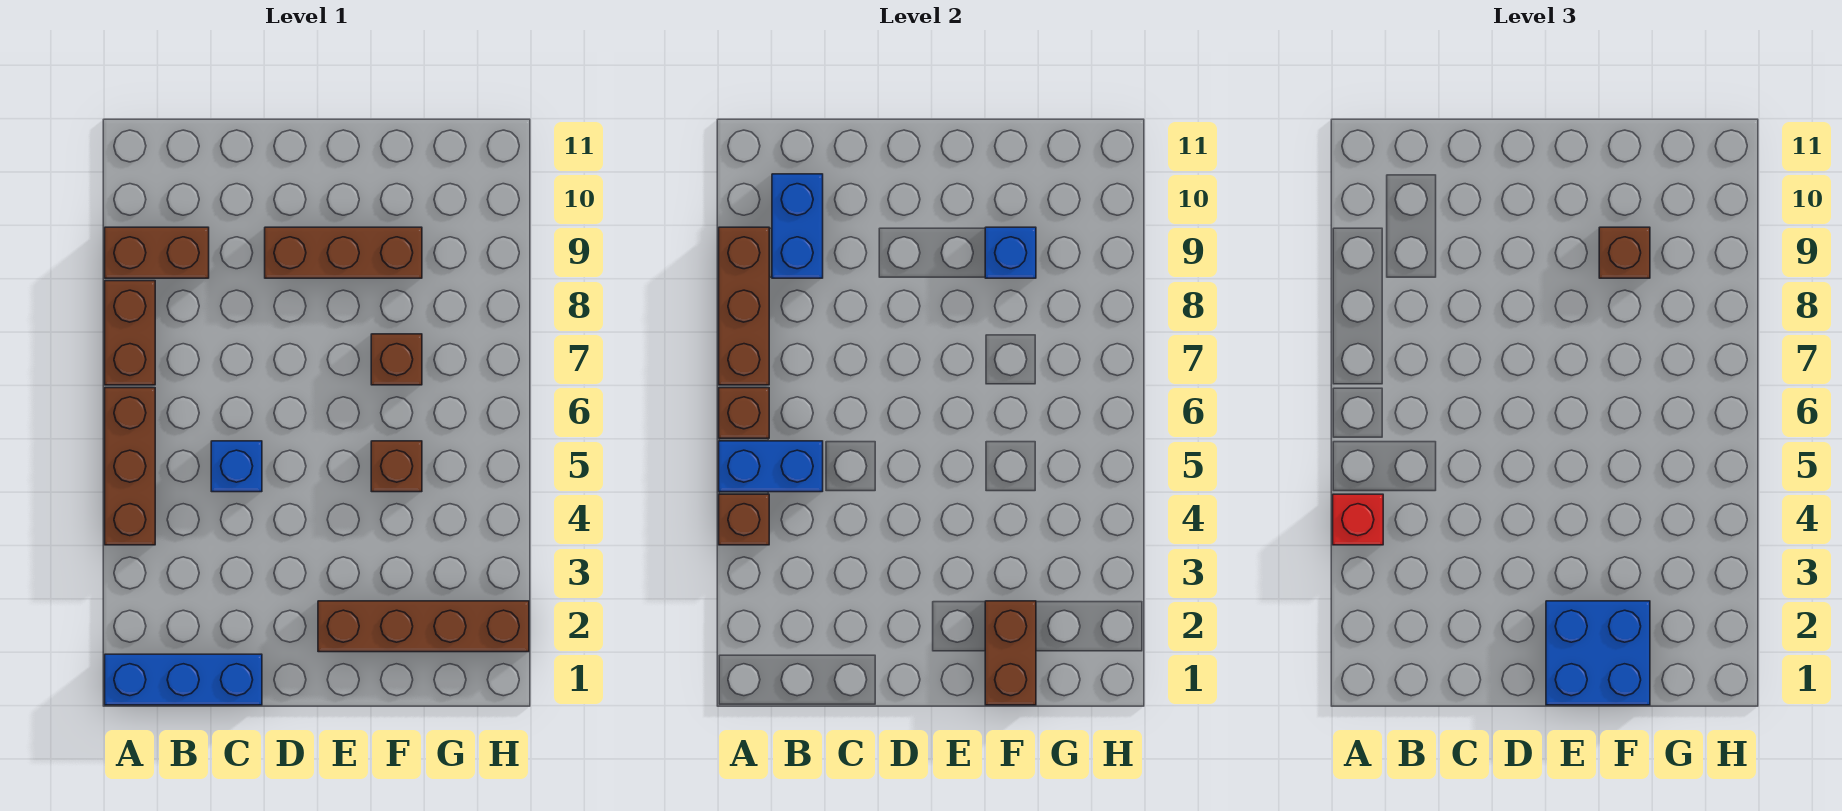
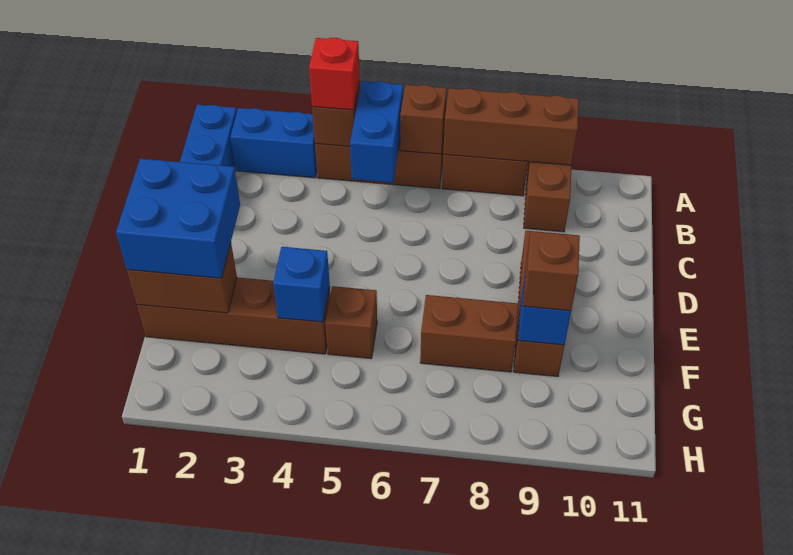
blue 1x2 brick [772,174,823,278] -> blue 1x2 brick moved to [230,108,317,178]
blue 1x1 brick [211,441,262,492] -> blue 1x1 brick moved to [273,247,330,322]
brown 1x4 brick [318,601,529,652] -> brown 1x4 brick turned to [137,277,330,354]
brown 1x1 brick [371,334,422,385] -> brown 1x2 brick [420,295,518,372]

